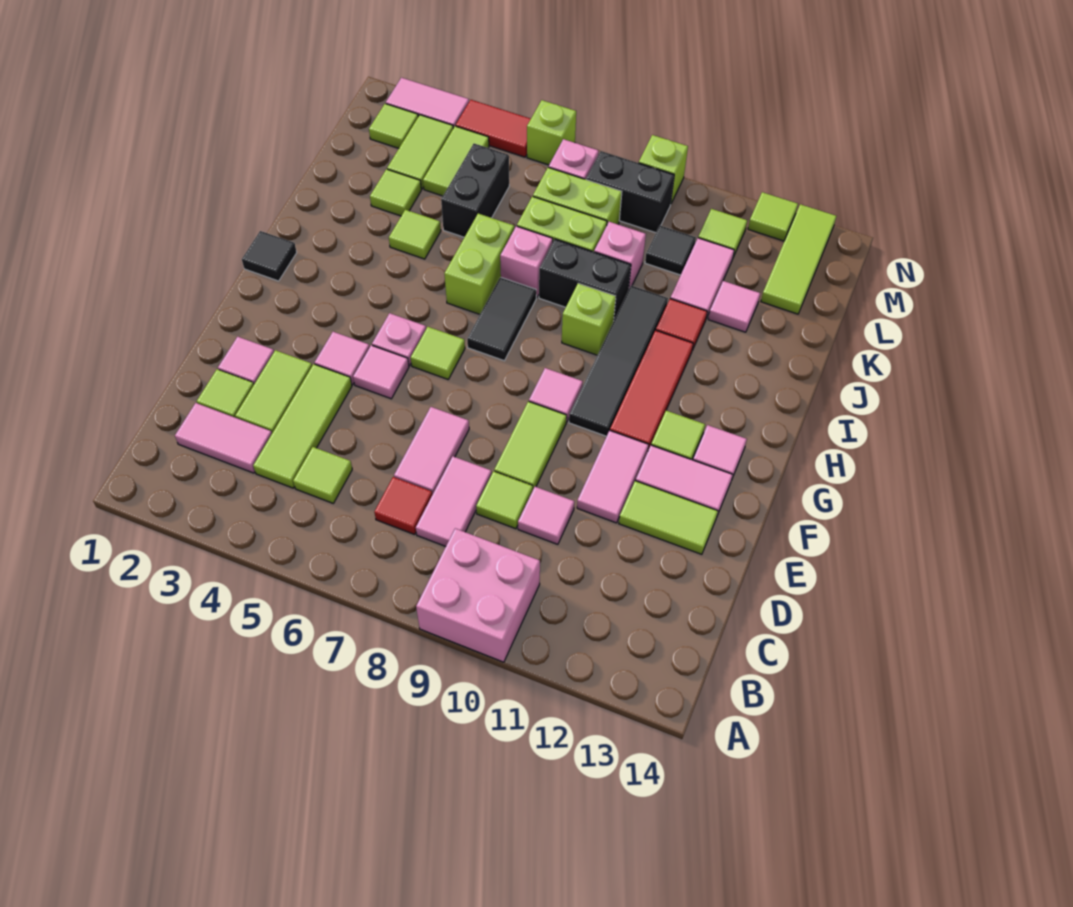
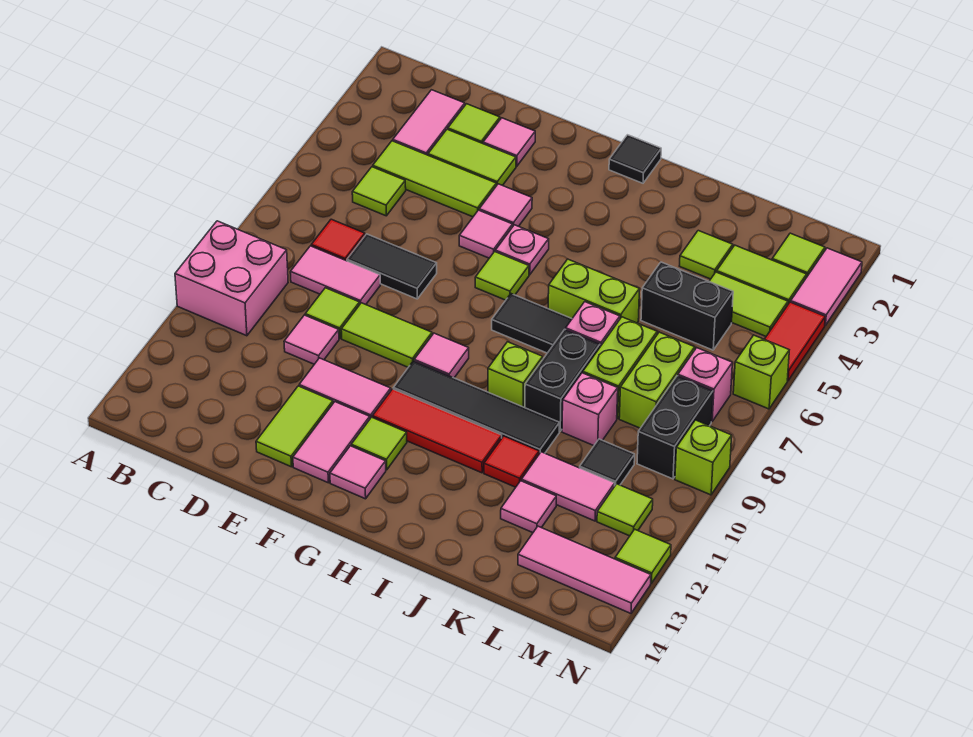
pink 1x2 tile [394,407,469,495] -> black 1x2 tile [347,234,437,299]
lime 1x1 tile [389,210,441,259] -> none
lime 1x3 tile [761,204,836,314] -> pink 1x3 tile [518,526,651,613]

